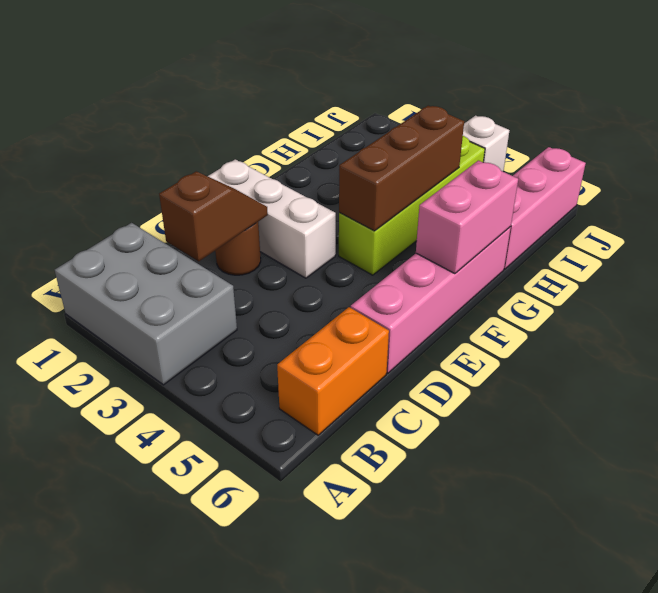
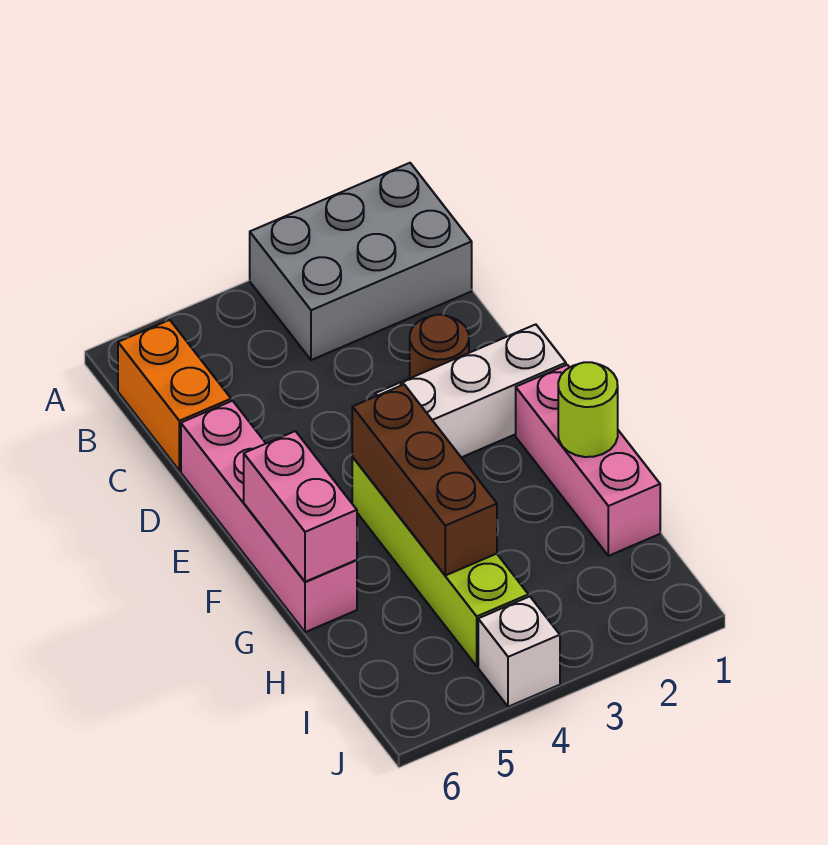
brown 1x2 slope [159,171,268,261] -> none
none -> lime 1x1 round brick [558,362,618,457]
pink 1x3 brick [504,147,586,269] -> pink 1x3 brick moved to [516,365,660,556]

